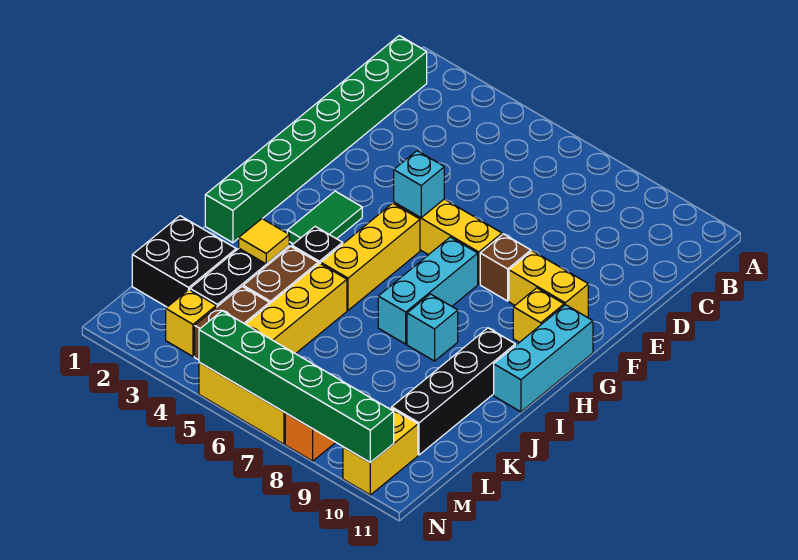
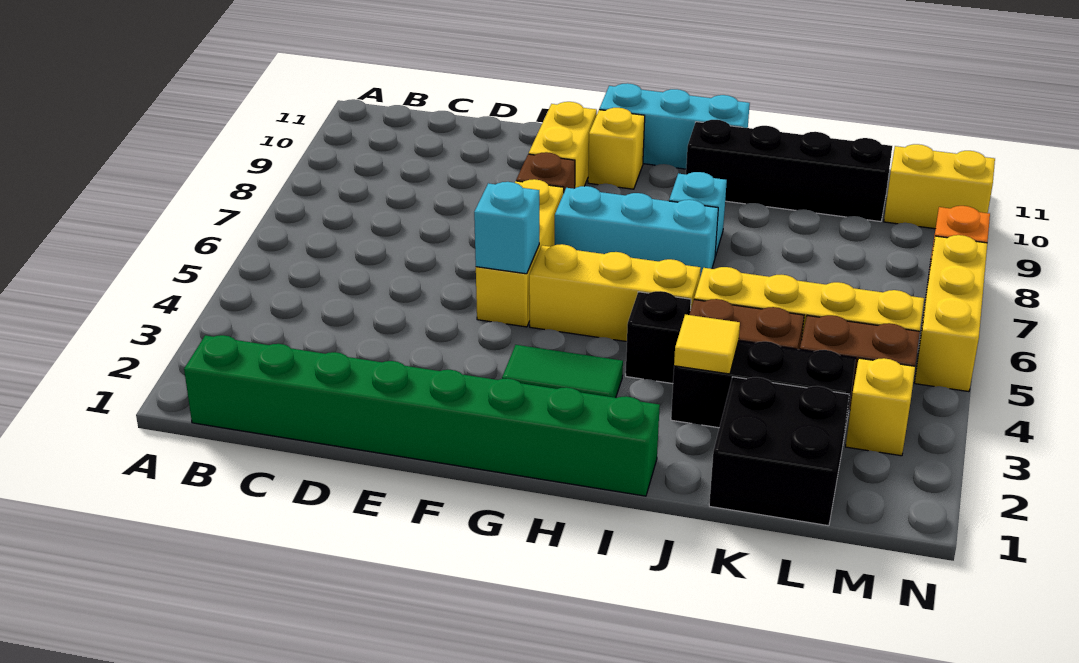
green 1x6 brick [199,311,394,463] -> none

